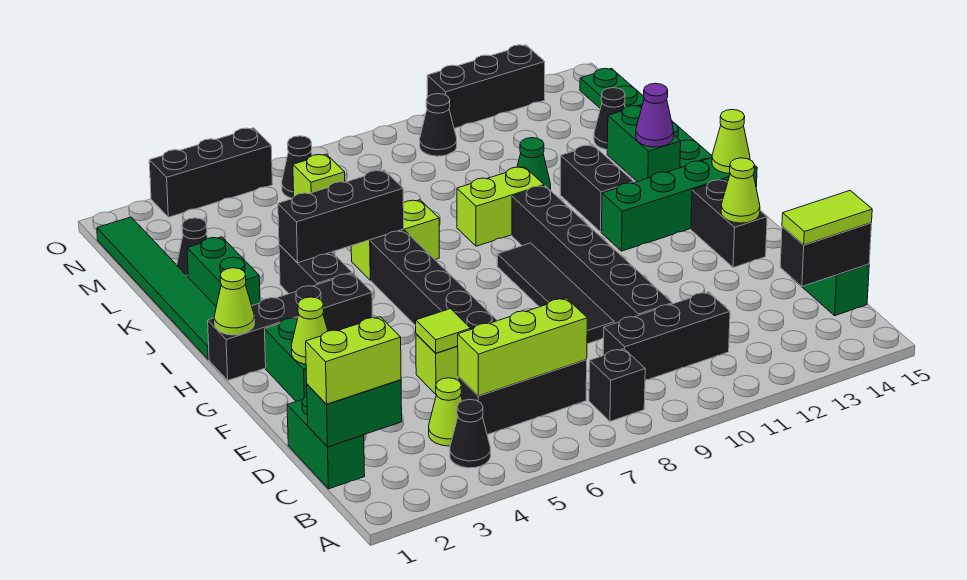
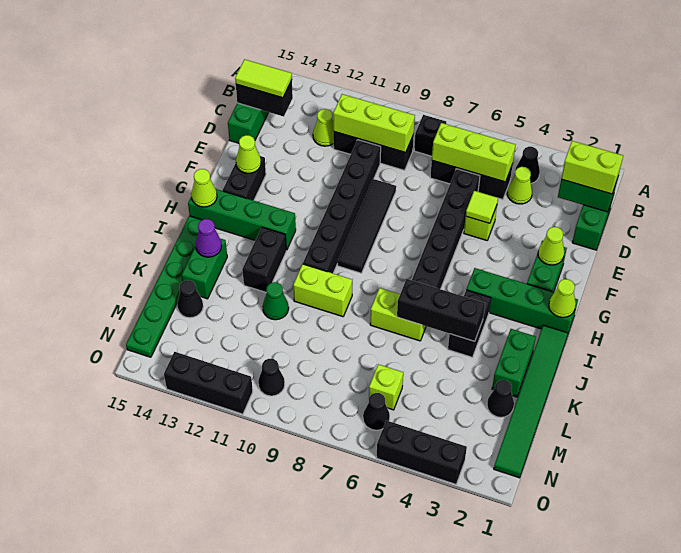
none -> lime 1x3 brick [333,94,415,152]
none -> lime 1x1 cone [313,109,334,146]
black 1x4 brick [208,273,372,380] -> green 1x4 brick [466,268,578,336]

